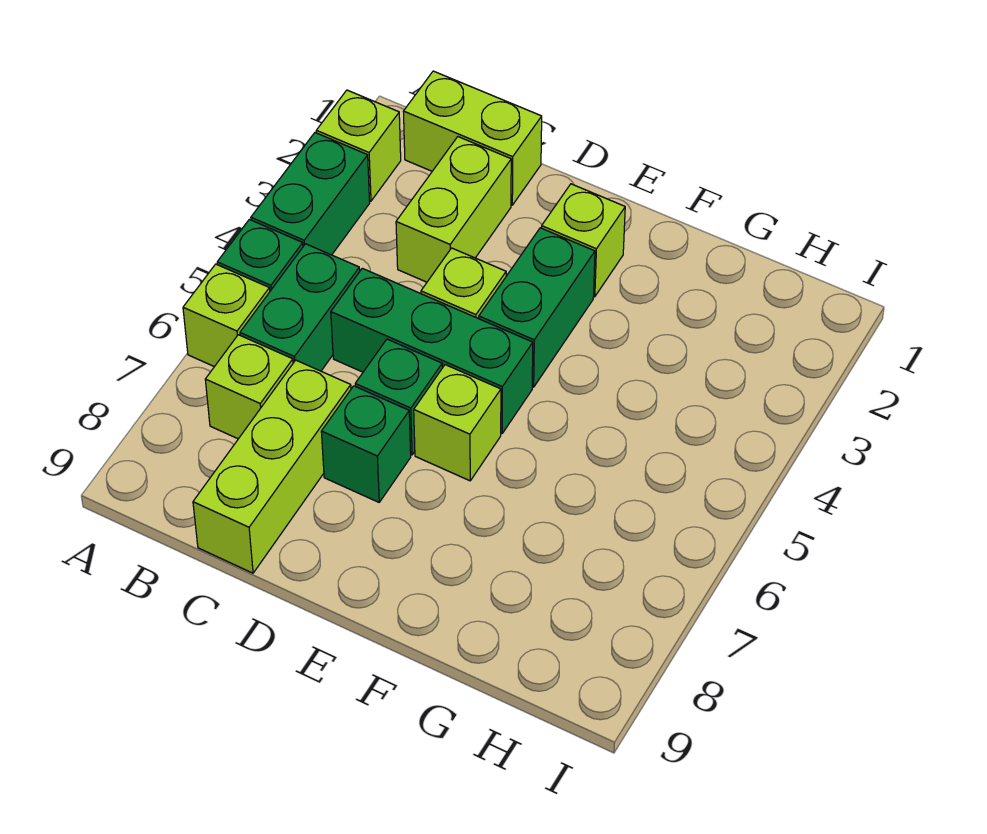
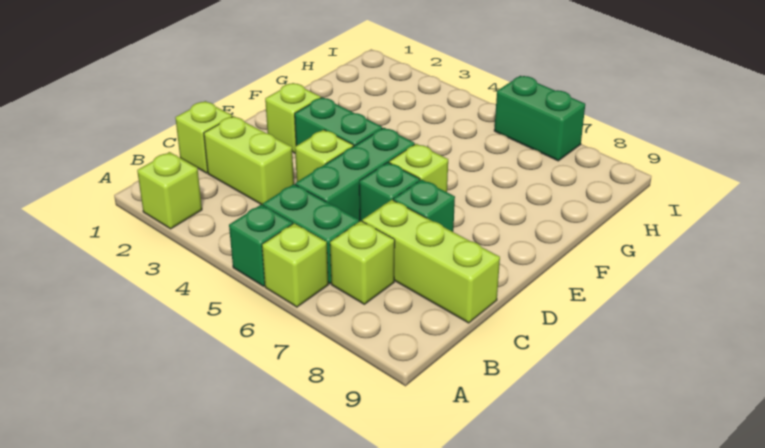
green 1x2 brick [251,133,370,255] -> green 1x2 brick moved to [494,76,585,161]
lime 1x2 brick [403,71,542,205] -> lime 1x1 brick [175,101,232,173]

